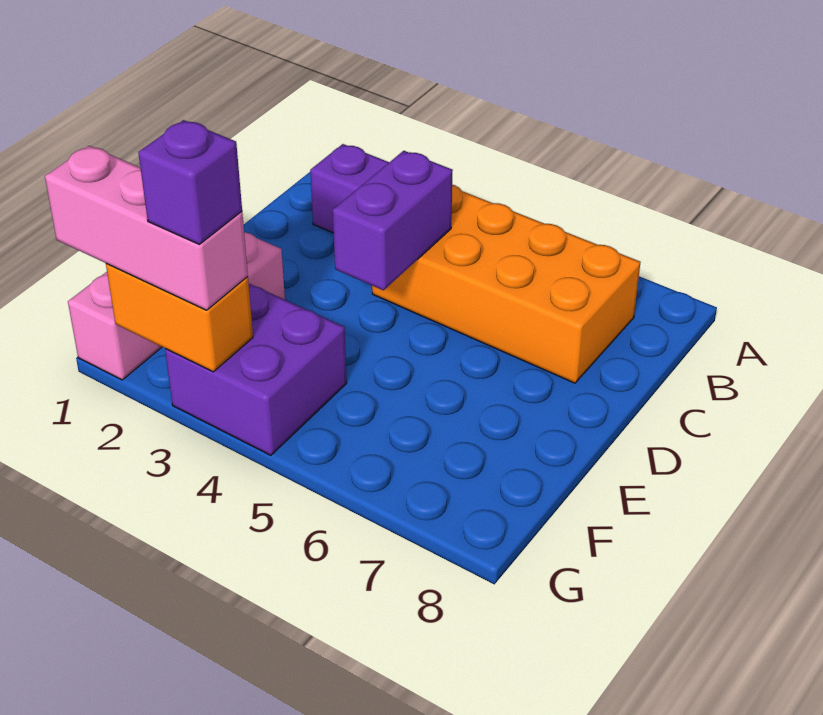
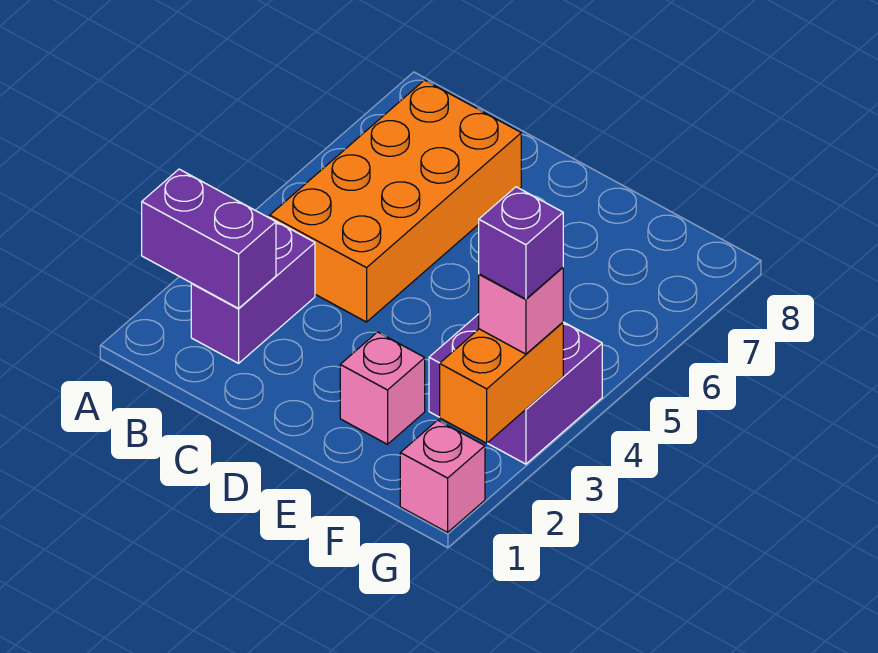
purple 1x2 brick [333,151,453,290] -> purple 1x2 brick moved to [142,169,276,308]
pink 1x3 brick [45,146,248,310] -> pink 1x1 brick [479,267,563,354]

